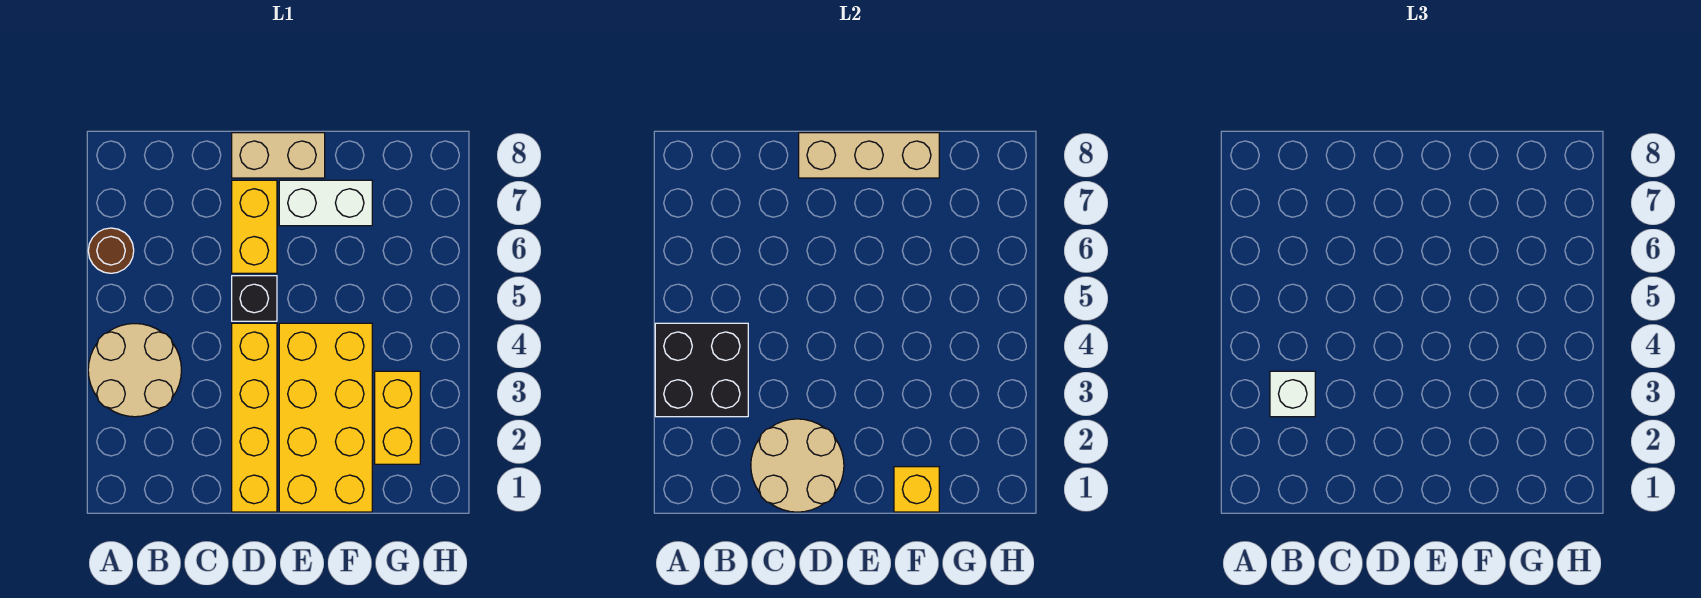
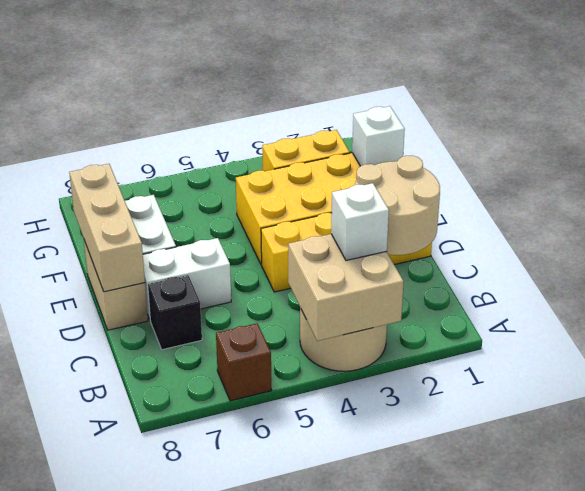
black 2x2 brick [655,323,748,417] -> tan 2x2 brick [288,234,404,341]
brown 1x1 round brick [88,228,134,273] -> brown 1x1 brick [216,323,272,401]
black 1x1 brick [232,276,277,321] -> black 1x1 brick moved to [148,275,202,350]
yellow 1x2 brick [232,180,277,273] -> white 1x2 brick [143,238,231,319]
yellow 1x1 brick [894,467,939,512] -> white 1x1 brick [352,106,405,166]

